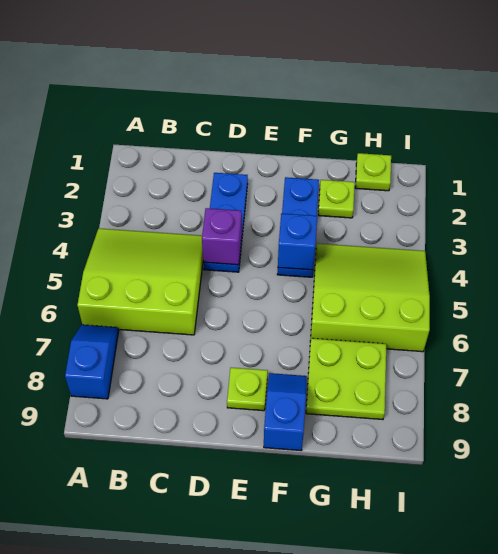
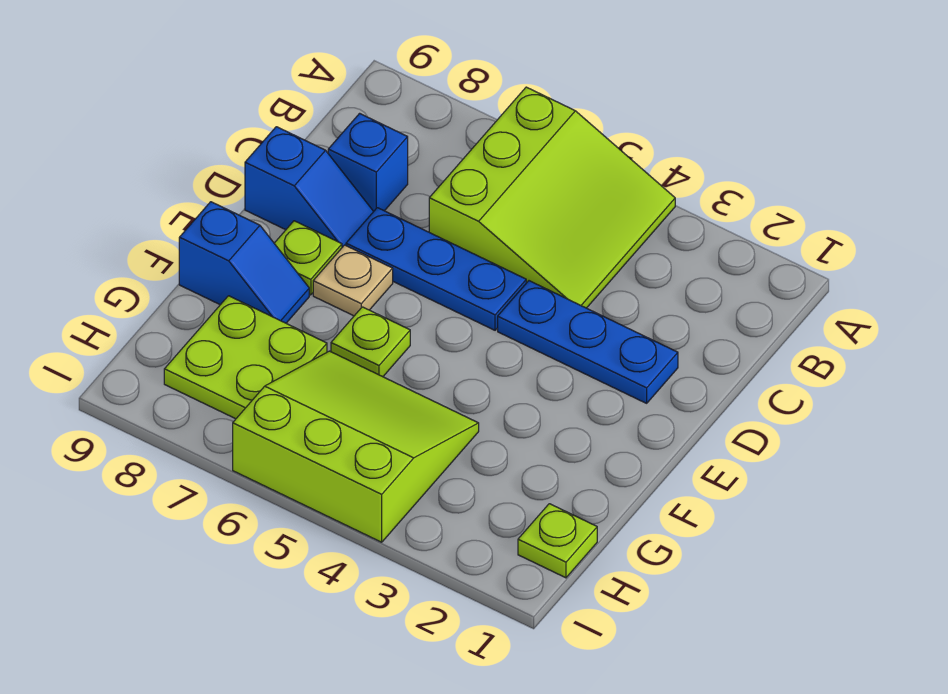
blue 1x2 slope [65,325,119,399] -> blue 1x2 slope moved to [245,127,374,247]
purple 1x1 brick [202,208,242,265] -> none
none -> tan 1x1 plate [313,245,393,316]
blue 1x3 plate [277,177,319,277] -> blue 1x3 plate moved to [346,208,526,330]
blue 1x1 brick [278,213,317,270] -> blue 1x1 brick moved to [328,113,408,211]
lime 1x1 plate [318,180,355,218] -> lime 1x1 plate moved to [331,307,410,377]
lime 3x3 slope [311,243,430,352] -> lime 3x3 slope turned to [233,351,479,542]

